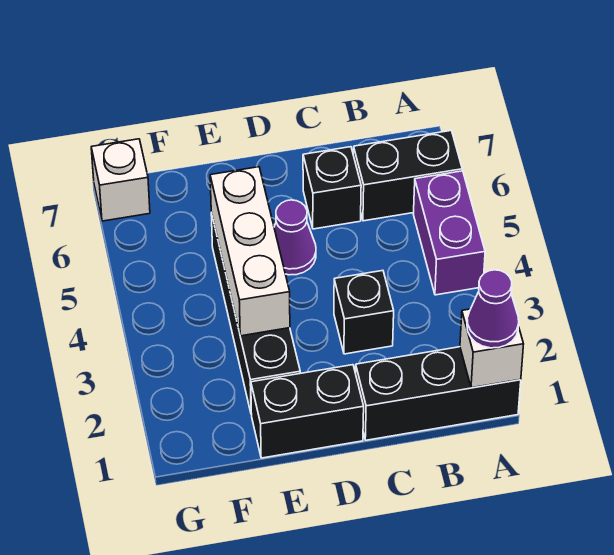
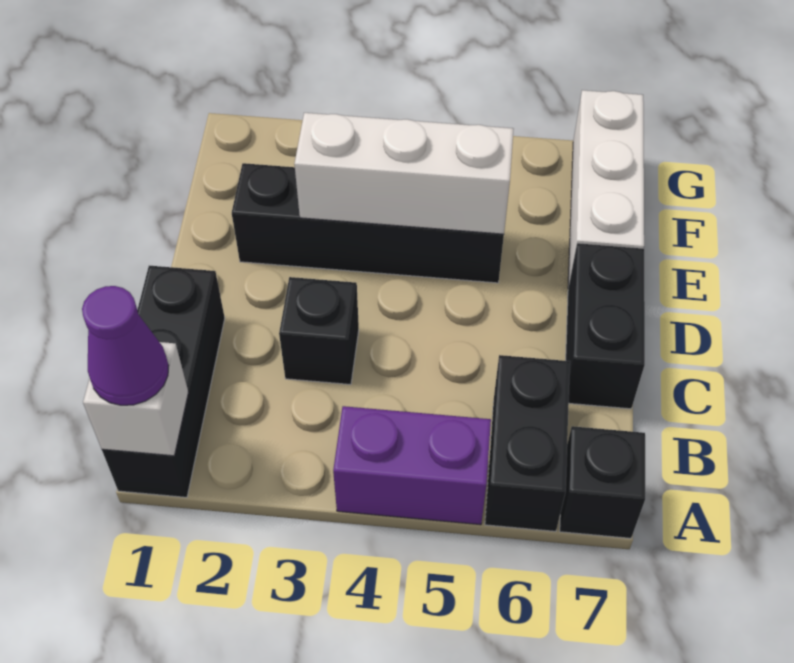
black 1x1 brick [303,147,361,229] -> black 1x1 brick moved to [560,426,645,538]
black 1x2 brick [251,365,364,458] -> black 1x2 brick moved to [566,243,645,409]
purple 1x1 cone [274,200,316,275] -> none
white 1x1 brick [91,139,150,221] -> white 1x3 brick [568,90,644,288]

